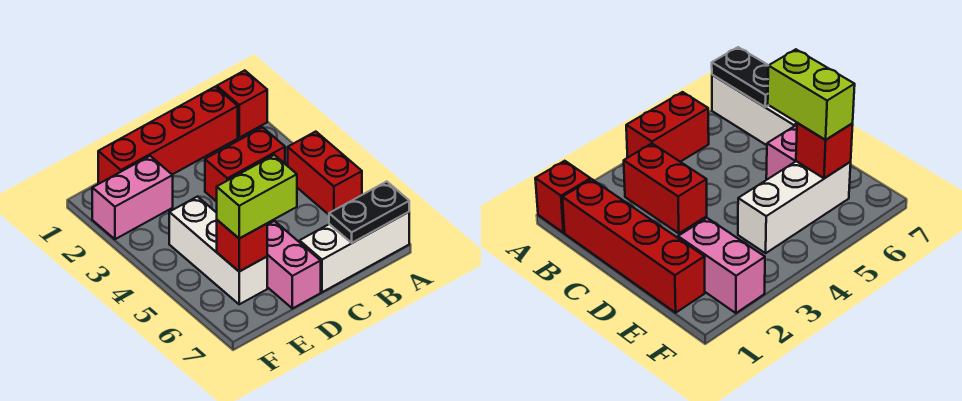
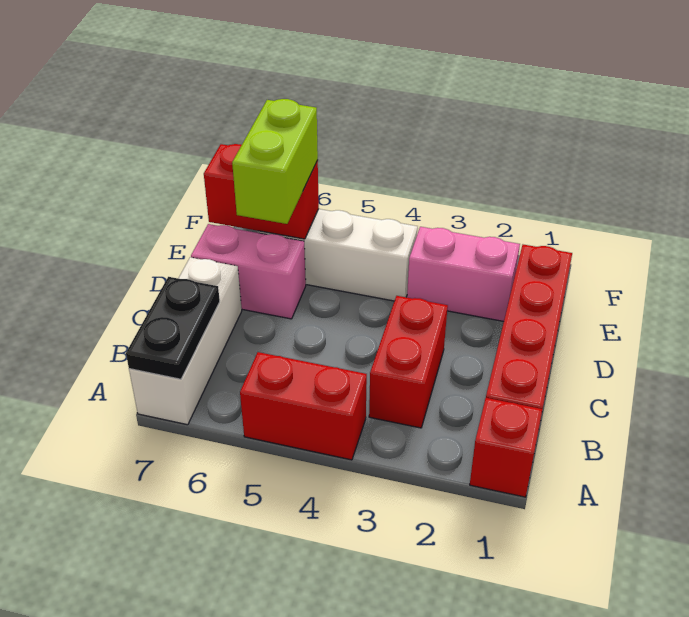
pink 1x2 brick [92,156,173,239] -> pink 1x2 brick turned to [407,227,520,321]
red 1x1 brick [217,220,267,271] -> red 1x2 brick [204,144,319,239]

